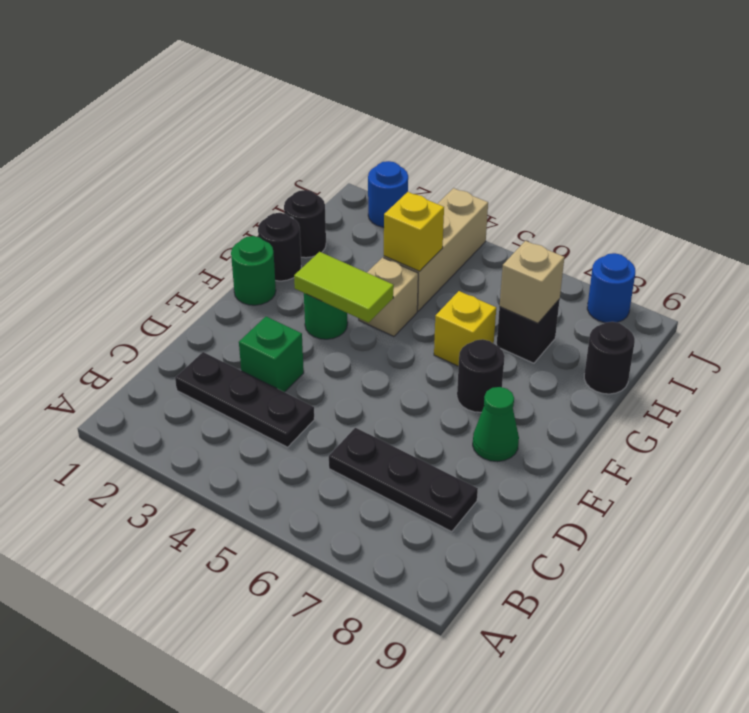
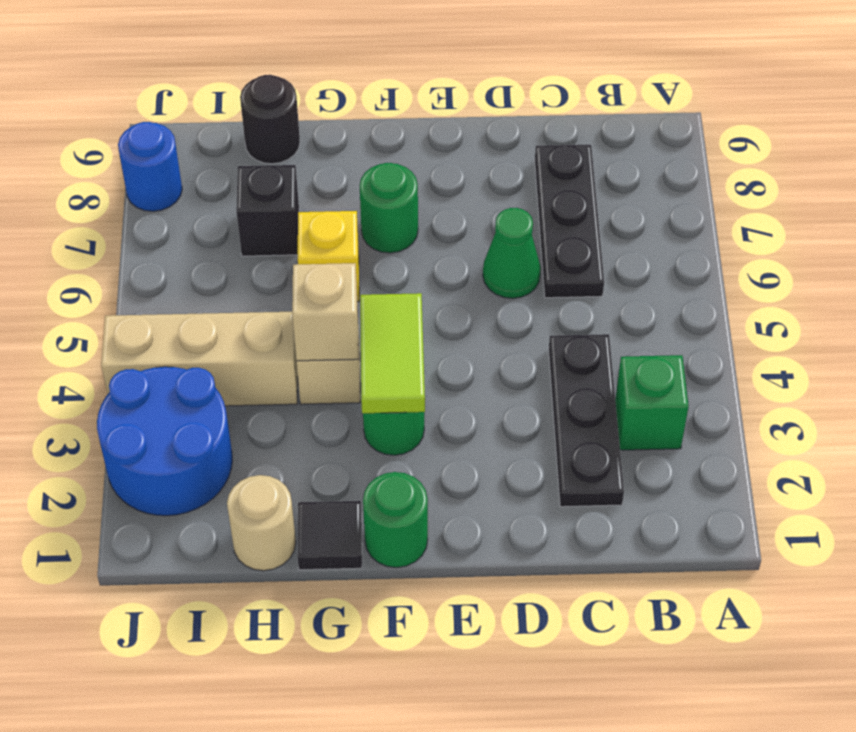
green 1x1 brick [239,317,304,392] -> green 1x1 brick moved to [615,355,689,450]
green 1x1 cone [473,387,519,462] -> green 1x1 cone moved to [483,208,541,298]
black 1x1 round brick [457,339,505,412] -> green 1x1 round brick [360,163,418,253]
black 1x1 round brick [258,213,301,281] -> black 1x1 tile [297,501,362,570]
black 1x1 round brick [284,190,326,258] -> tan 1x1 round brick [227,475,296,571]
yellow 1x1 brick [384,192,444,271] -> none
tan 1x1 brick [500,241,564,323] -> tan 1x1 brick moved to [292,263,358,361]
blue 1x1 round brick [368,161,408,227] -> blue 2x2 round brick [97,367,232,516]

